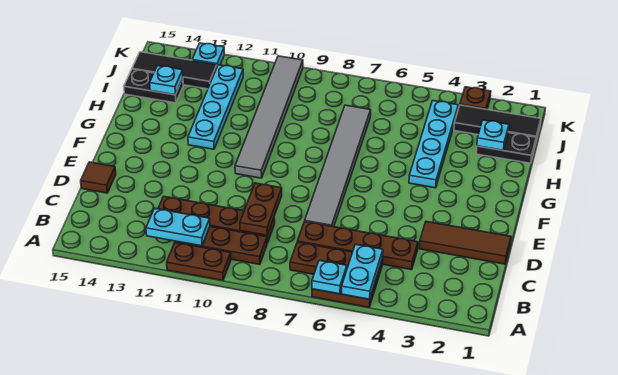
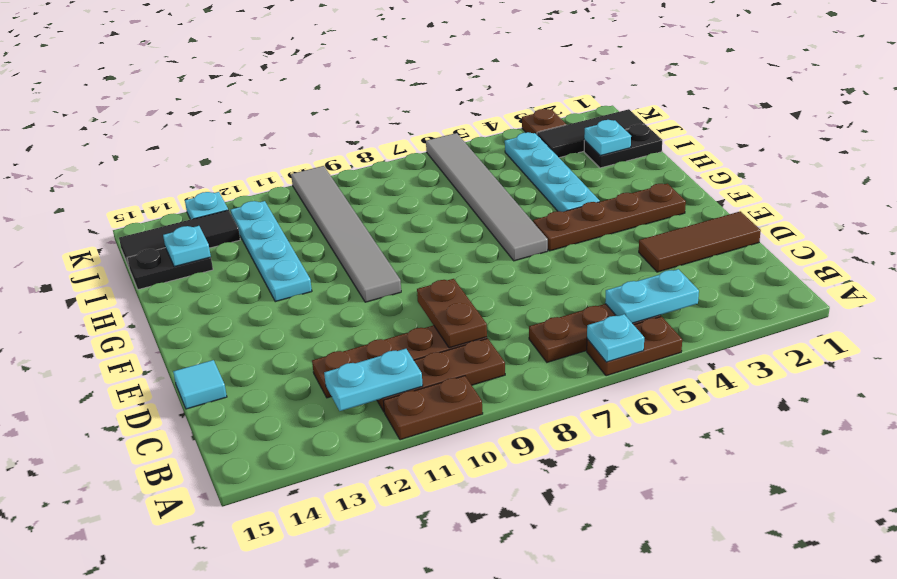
cyan 1x2 plate [342,244,383,299] -> cyan 1x2 plate turned to [605,269,699,323]
brown 1x4 plate [297,222,418,270] -> brown 1x4 plate moved to [533,184,686,251]
grey 1x6 tile [305,105,371,227] -> grey 1x6 tile moved to [426,133,548,261]
brown 1x1 tile [81,162,116,193] -> cyan 1x1 tile [173,360,227,409]

